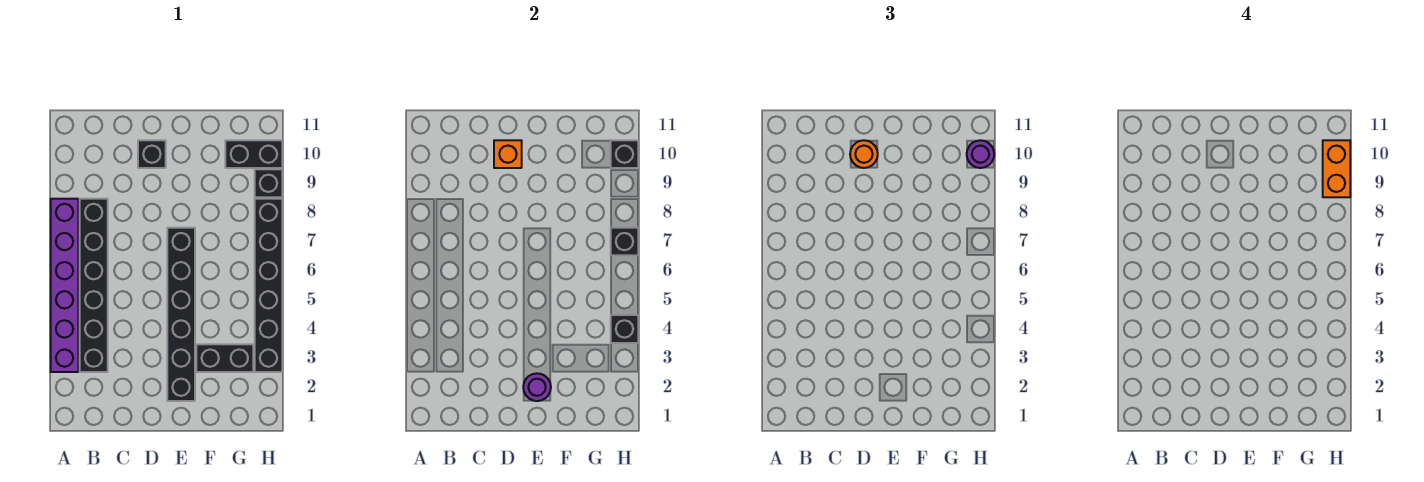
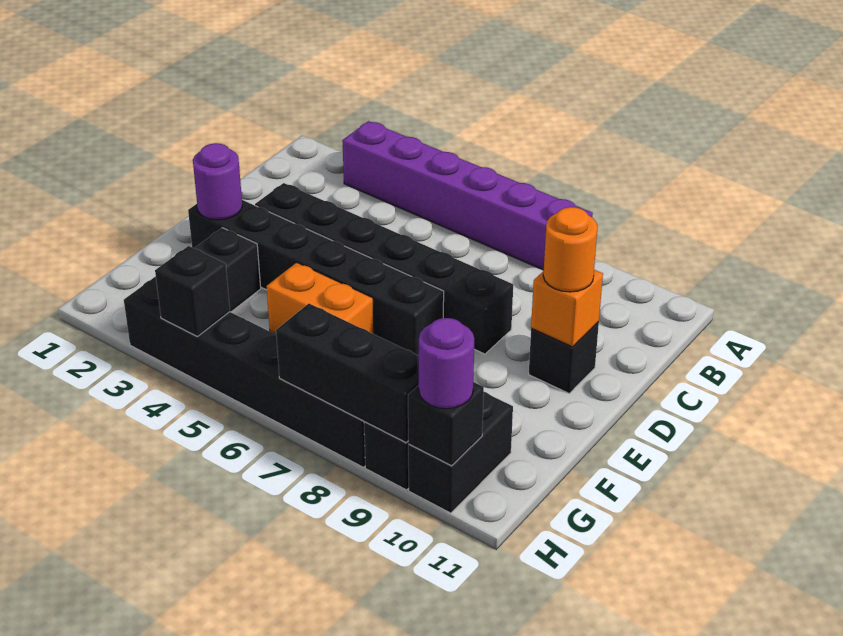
black 1x6 brick [80,199,108,372] -> black 1x6 brick moved to [255,183,513,354]
black 1x1 brick [611,228,638,255] -> black 1x3 brick [276,304,419,443]
orange 1x2 brick [1323,140,1350,197] -> orange 1x2 brick moved to [267,262,374,334]

